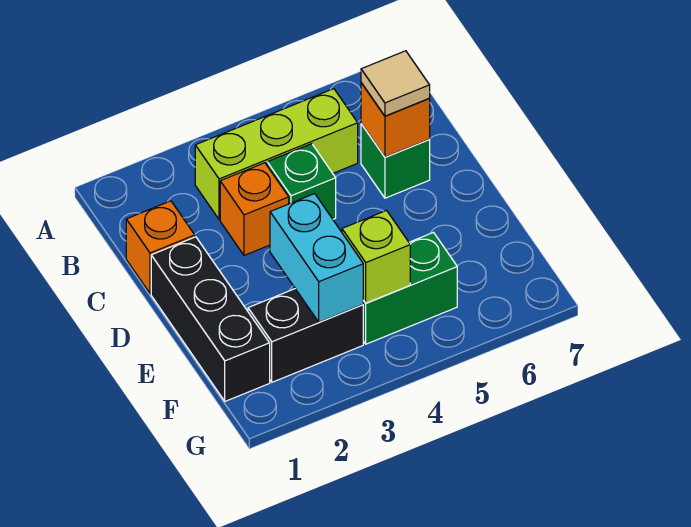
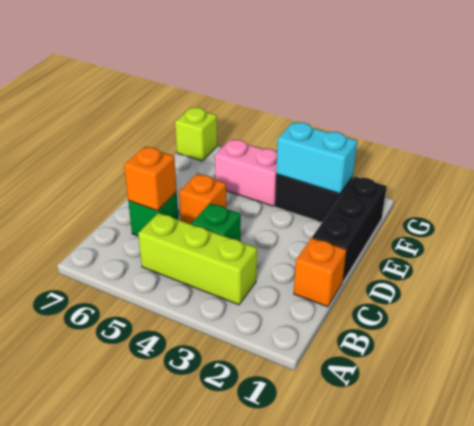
orange 1x1 brick [220,163,289,255] -> orange 1x1 brick moved to [179,174,226,224]
tan 1x1 tile [361,51,430,116] -> none
cyan 1x2 brick [270,194,363,322] -> cyan 1x2 brick turned to [276,122,357,193]
green 1x2 brick [363,233,457,344] -> pink 1x2 brick [215,139,277,206]
lime 1x1 brick [342,211,410,303] -> lime 1x1 brick moved to [175,108,217,161]

